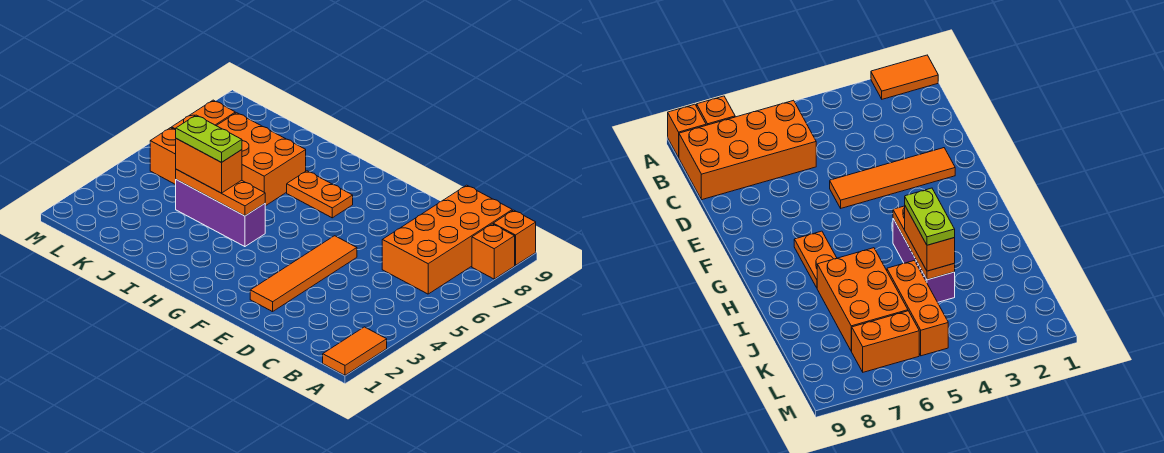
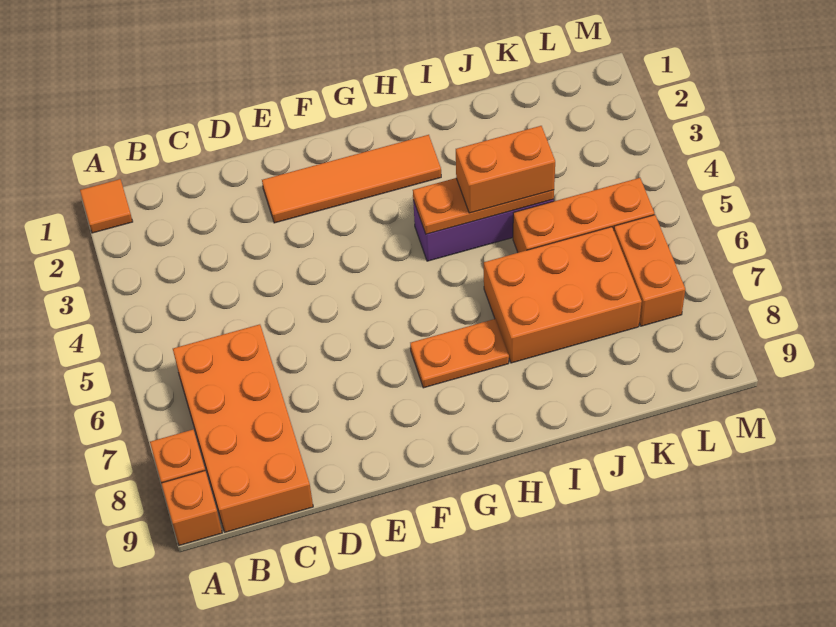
orange 1x2 tile [323,327,387,375] -> orange 1x1 tile [80,179,133,233]
orange 1x4 tile [250,236,357,312] -> orange 1x4 tile turned to [262,135,441,223]
lime 1x2 plate [176,115,242,162] -> none

